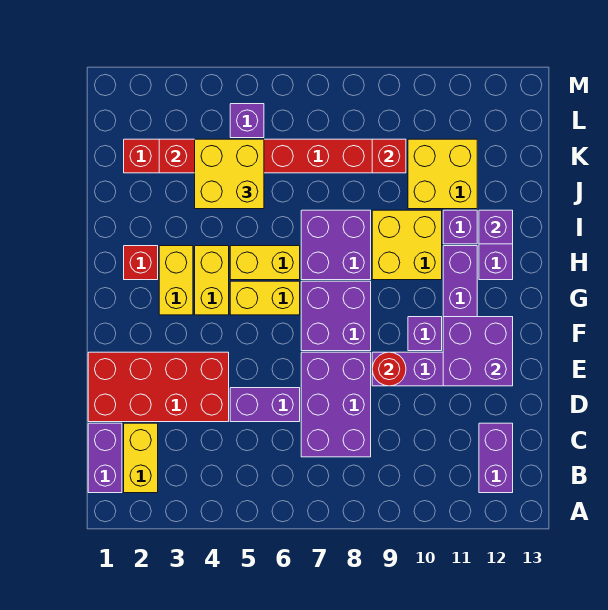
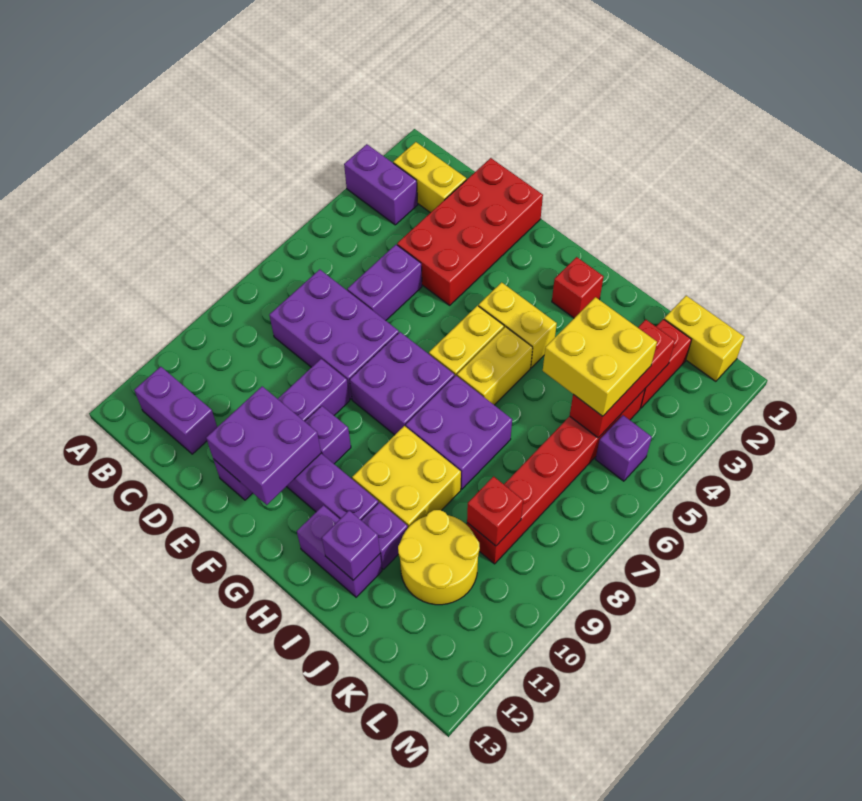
purple 1x2 brick [88,423,122,493] -> purple 1x2 brick moved to [344,144,418,225]
red 1x1 round brick [372,352,406,386] -> none
yellow 1x2 brick [159,246,193,315] -> yellow 1x2 brick moved to [664,296,744,381]
yellow 2x2 brick [408,139,477,209] -> yellow 2x2 round brick [398,510,480,605]

